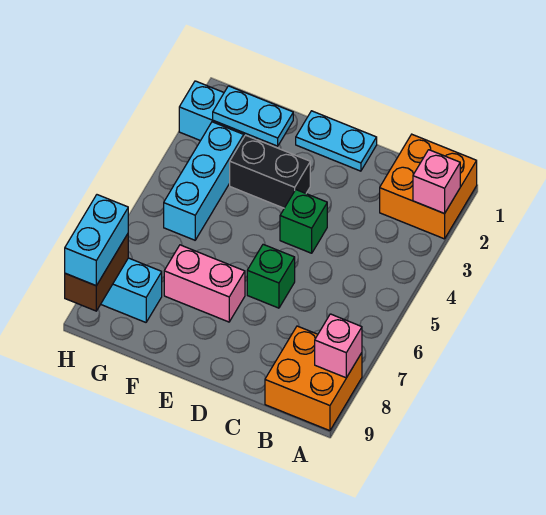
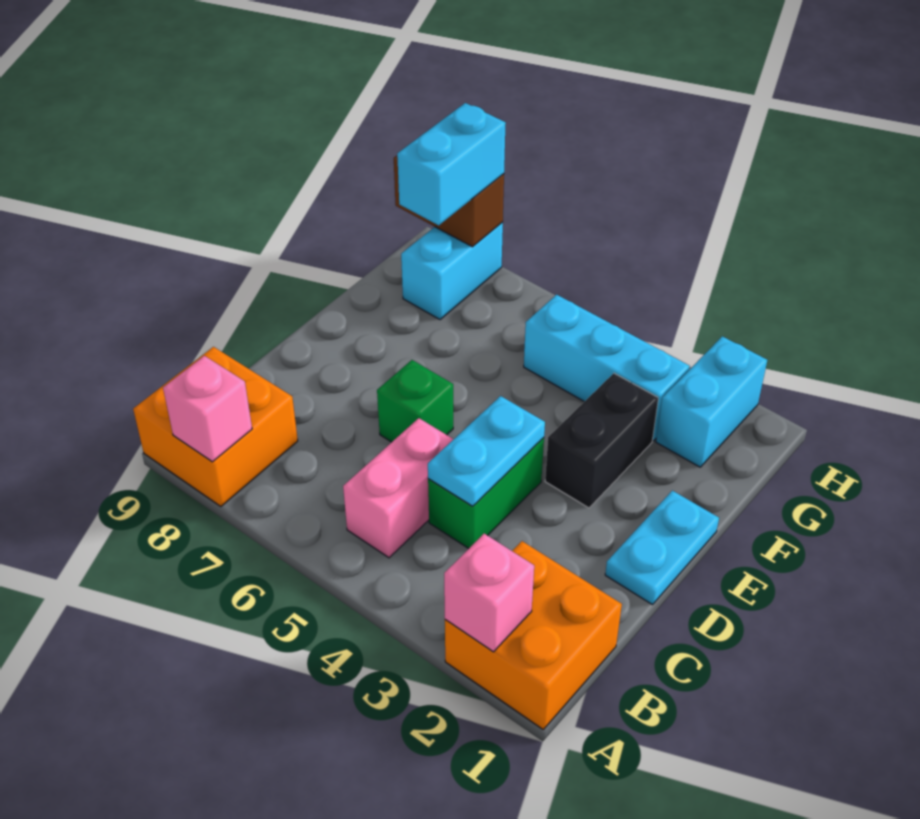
green 1x1 brick [280,190,327,253] -> green 1x2 brick [428,438,544,548]
pink 1x2 brick [164,245,245,322] -> pink 1x2 brick moved to [343,418,453,558]
cyan 1x2 plate [213,86,293,146] -> cyan 1x2 plate moved to [428,396,545,506]
cyan 1x2 brick [65,195,128,286] -> cyan 1x2 brick turned to [397,103,506,225]

